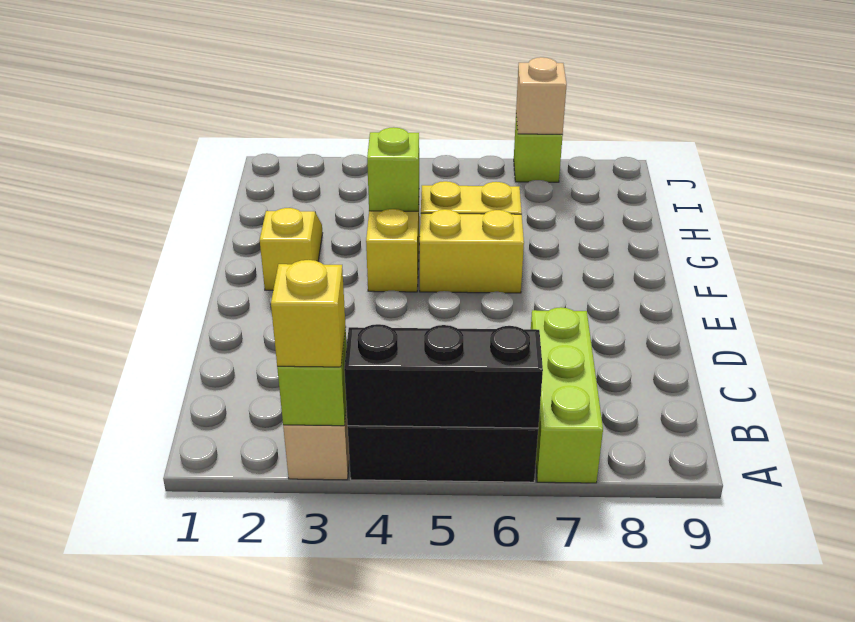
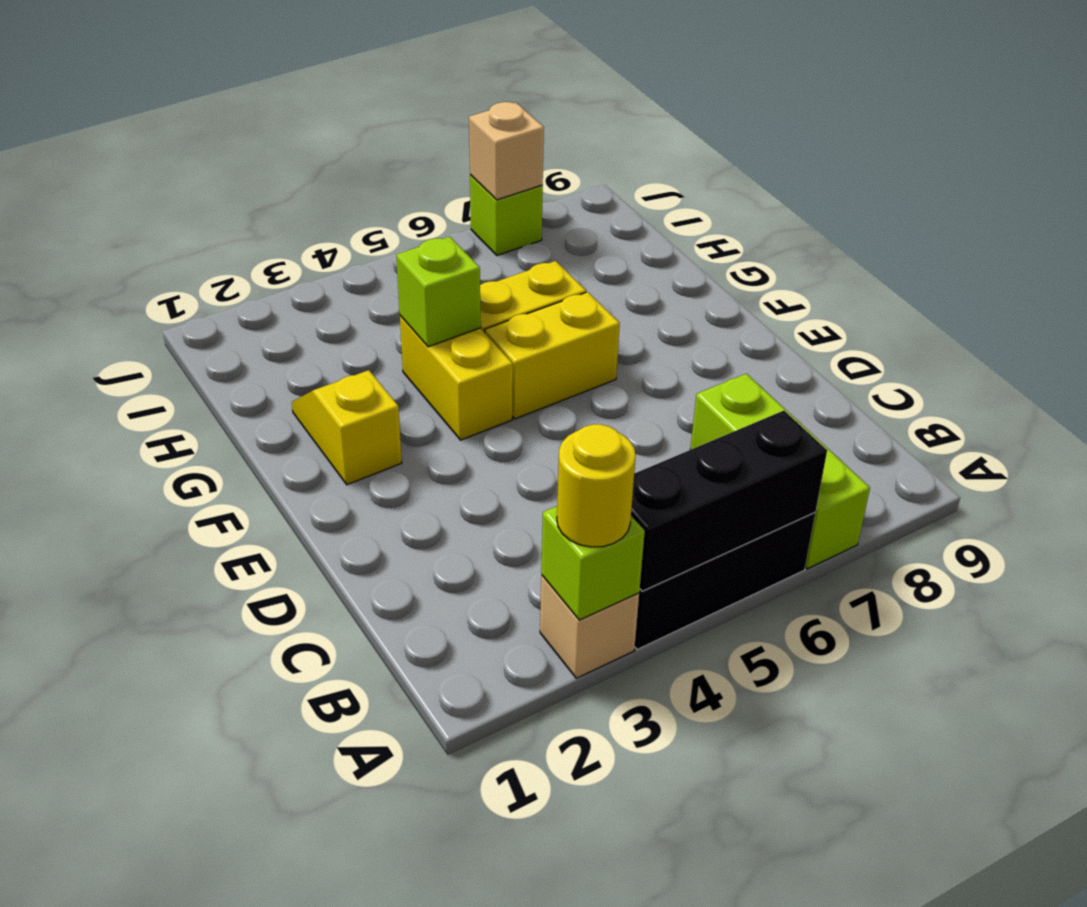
yellow 1x1 brick [271,260,346,367] -> yellow 1x1 round brick [557,424,636,547]

